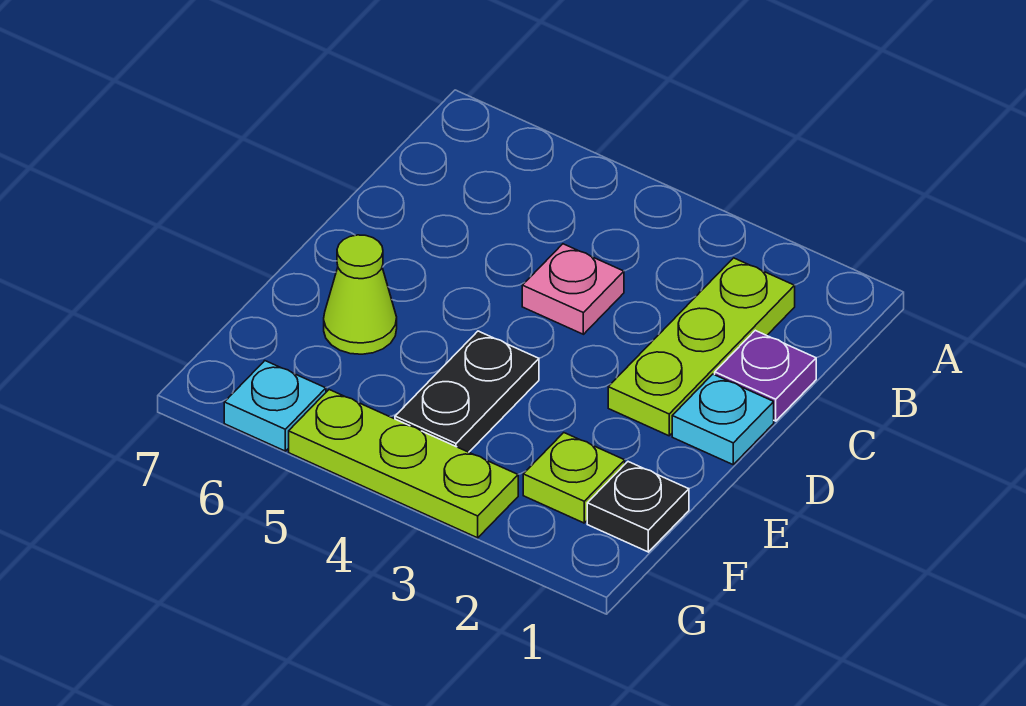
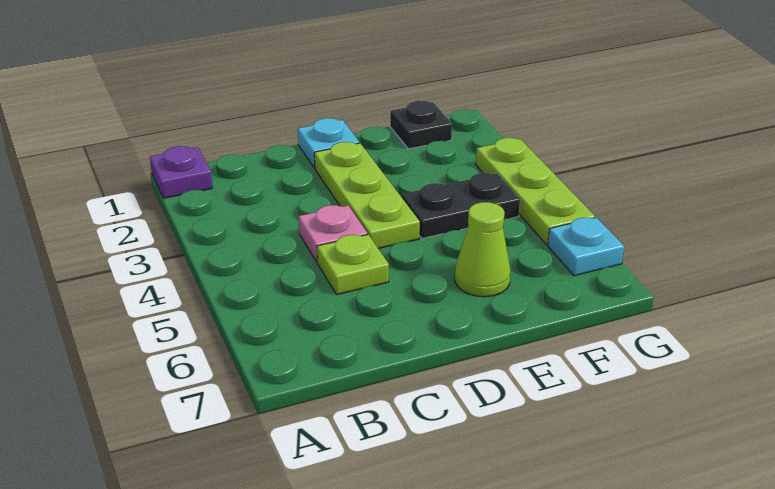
lime 1x3 plate [608,258,795,436] -> lime 1x3 plate turned to [314,142,420,248]
purple 1x1 plate [715,330,816,421] -> purple 1x1 plate moved to [150,146,212,198]
lime 1x1 plate [523,433,625,523] -> lime 1x1 plate moved to [317,235,389,295]

